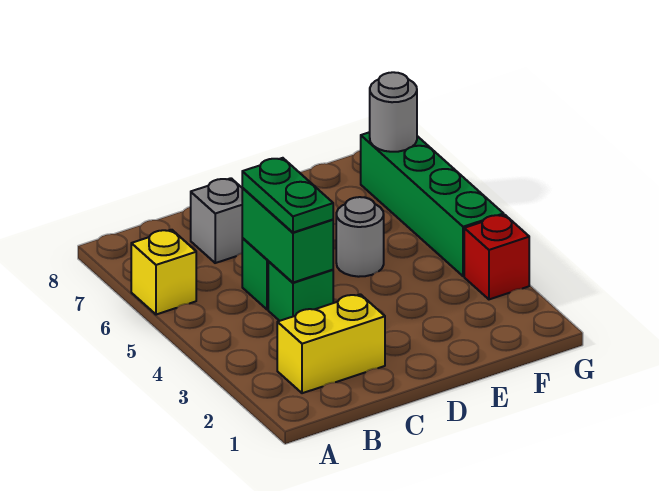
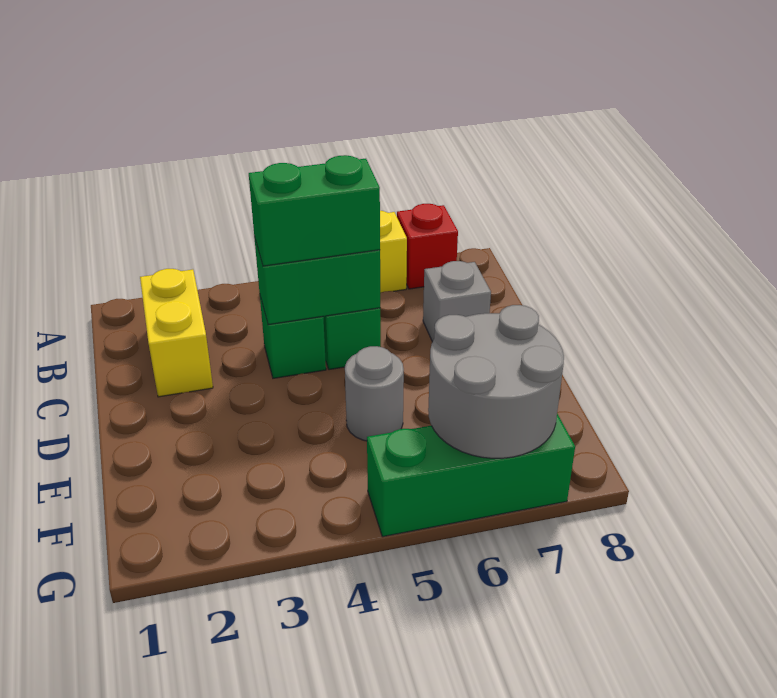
green 1x2 plate [242,158,333,232] -> green 1x2 brick [249,155,380,266]
red 1x1 brick [464,215,529,299] -> red 1x1 brick moved to [397,204,458,289]
green 1x4 brick [361,132,504,276] -> green 1x3 brick [367,414,575,537]
grey 1x1 round brick [370,72,417,152] -> grey 2x2 round brick [428,305,564,458]

